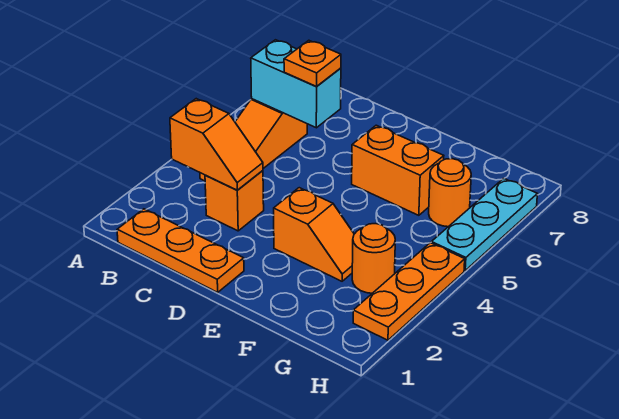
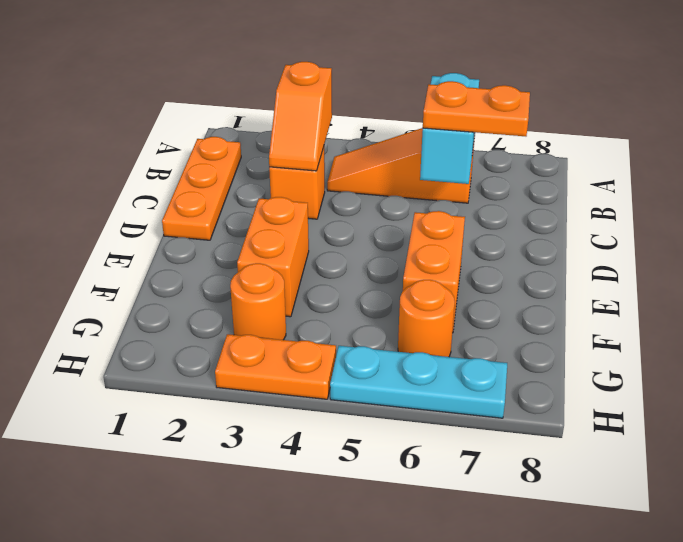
orange 1x1 plate [284,40,341,86] -> orange 1x2 plate [423,81,530,136]
orange 1x2 slope [274,188,354,281] -> orange 1x2 brick [237,197,309,317]
orange 1x3 plate [353,243,465,340] -> orange 1x2 plate [215,334,336,399]

